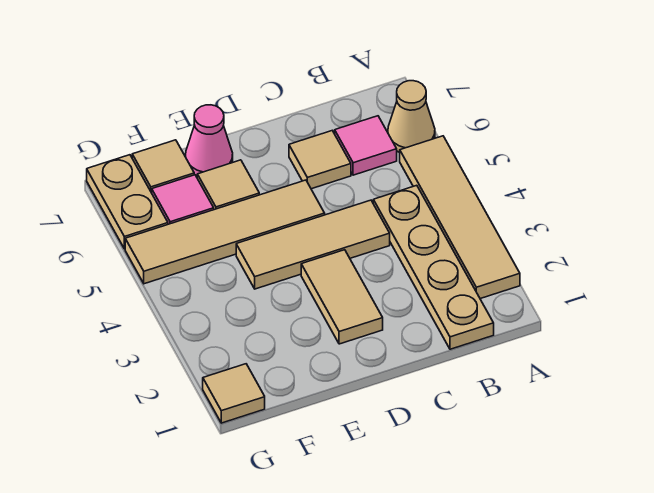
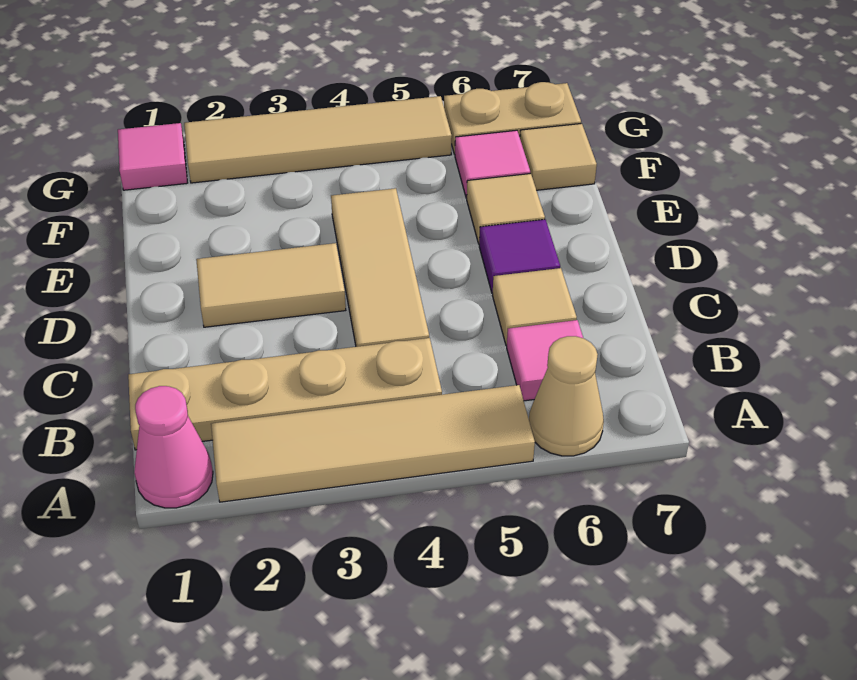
tan 1x4 tile [125,180,325,284] -> tan 1x4 tile turned to [184,96,452,183]
none -> purple 1x1 tile [479,219,560,293]
pink 1x1 cone [186,105,233,176] -> pink 1x1 cone moved to [134,386,213,508]
tan 1x1 tile [203,364,265,423] -> pink 1x1 tile [118,123,187,190]

